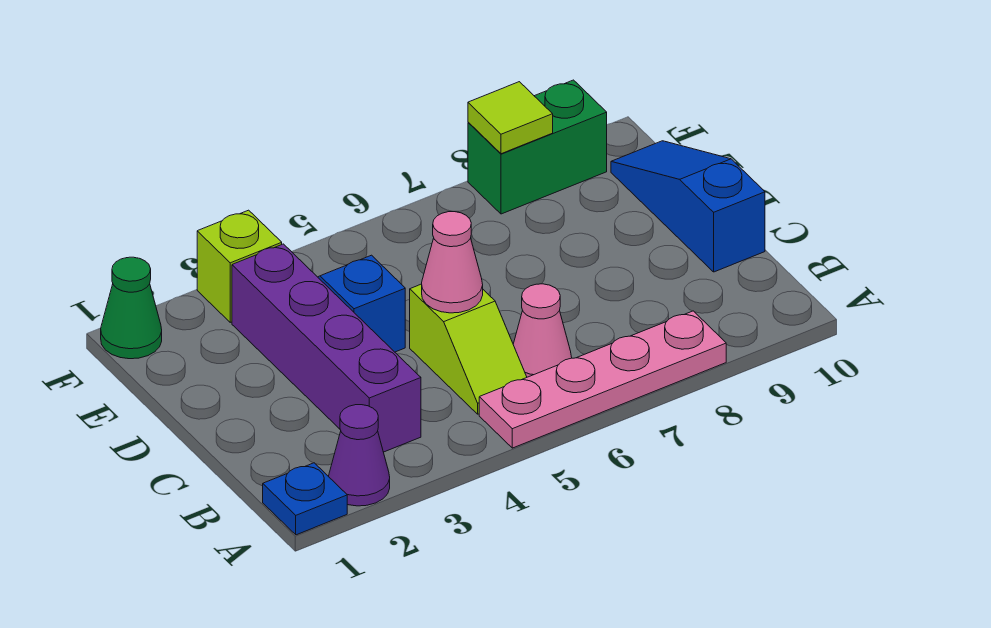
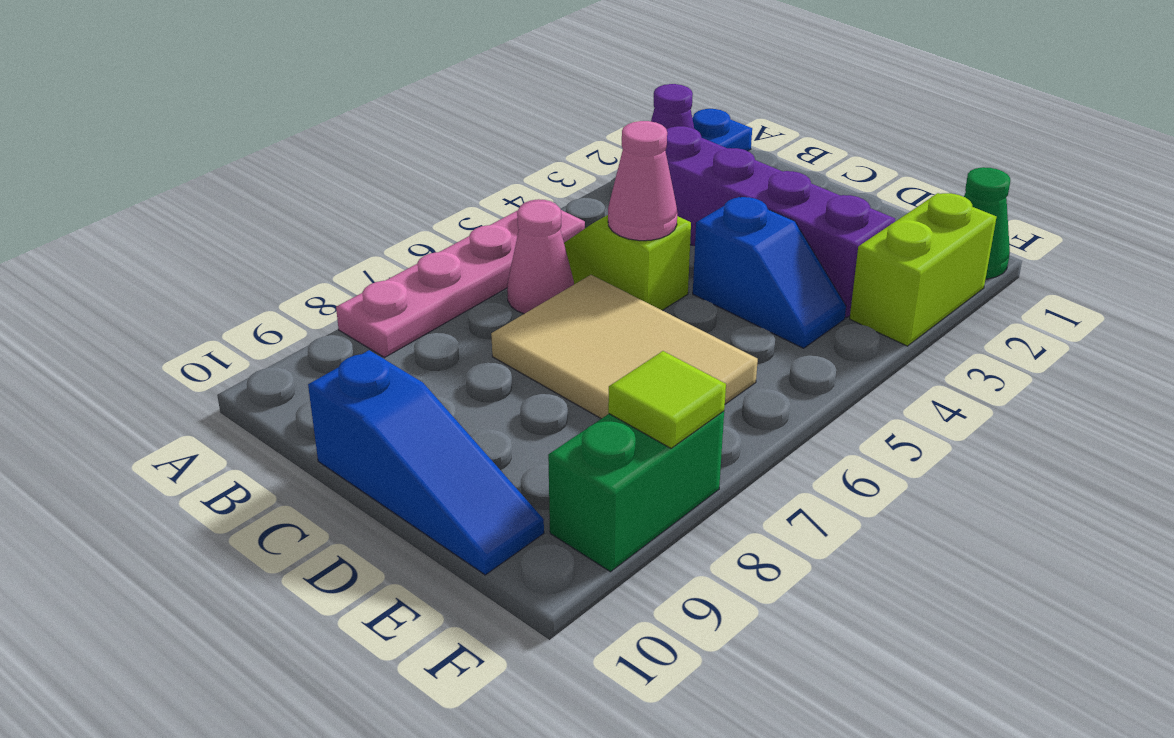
none -> tan 2x3 tile [491,275,758,419]
lime 1x1 brick [197,210,282,322] -> lime 1x2 brick [850,193,996,346]

